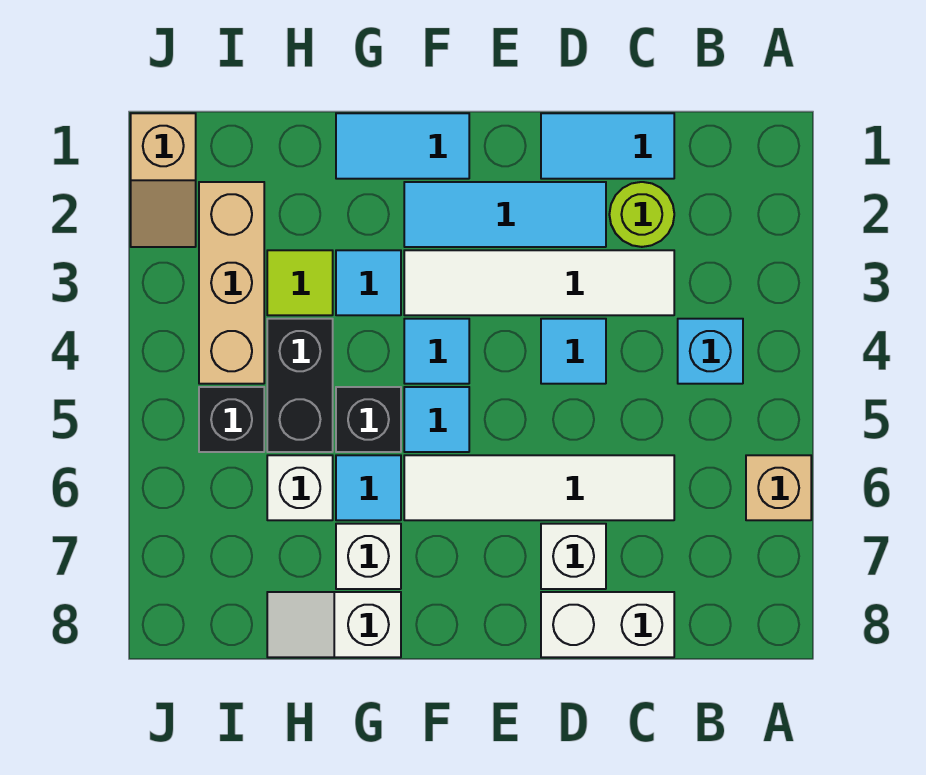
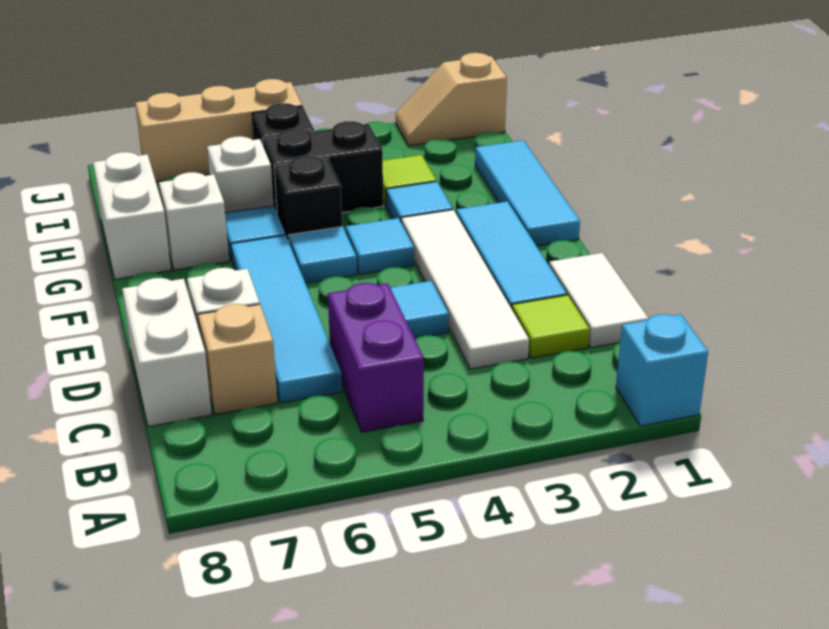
tan 1x1 brick [746,455,811,520] -> tan 1x1 brick moved to [198,304,277,415]
cyan 1x1 brick [678,319,743,384] -> cyan 1x1 brick moved to [616,314,708,426]
none -> purple 1x2 brick [328,283,424,432]
cyan 1x2 tile [541,113,674,179] -> white 1x2 tile [549,253,649,348]
lime 1x1 round brick [609,182,674,247] -> lime 1x1 tile [512,295,589,358]
white 1x4 tile [404,455,674,520] -> cyan 1x4 tile [231,235,342,403]
cyan 1x2 tile [336,113,469,179] -> cyan 1x3 tile [475,140,580,246]
white 1x2 slope [267,592,401,657] -> white 1x2 brick [93,152,171,279]
tan 1x3 brick [199,182,264,384] -> tan 1x3 brick moved to [135,79,302,182]

